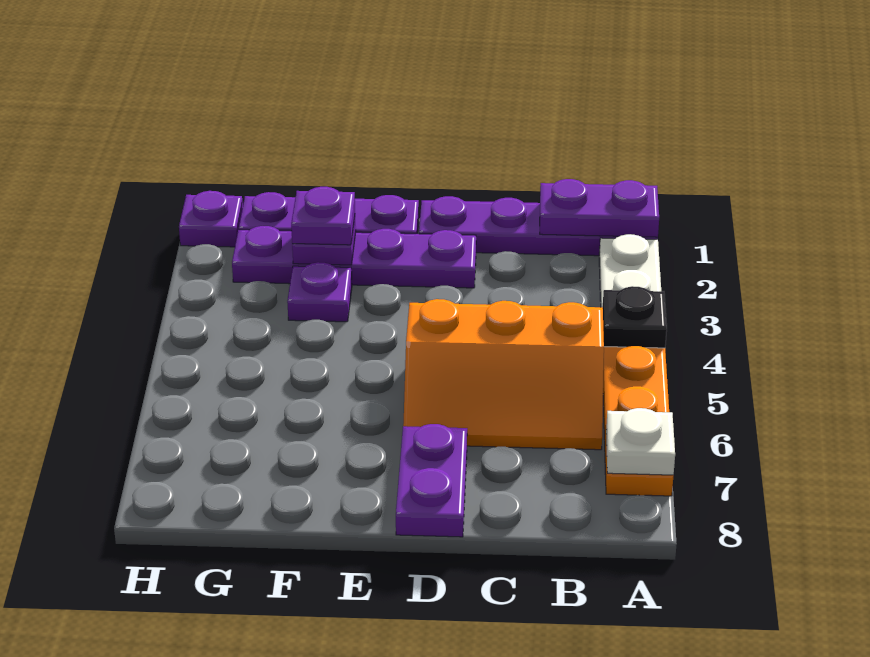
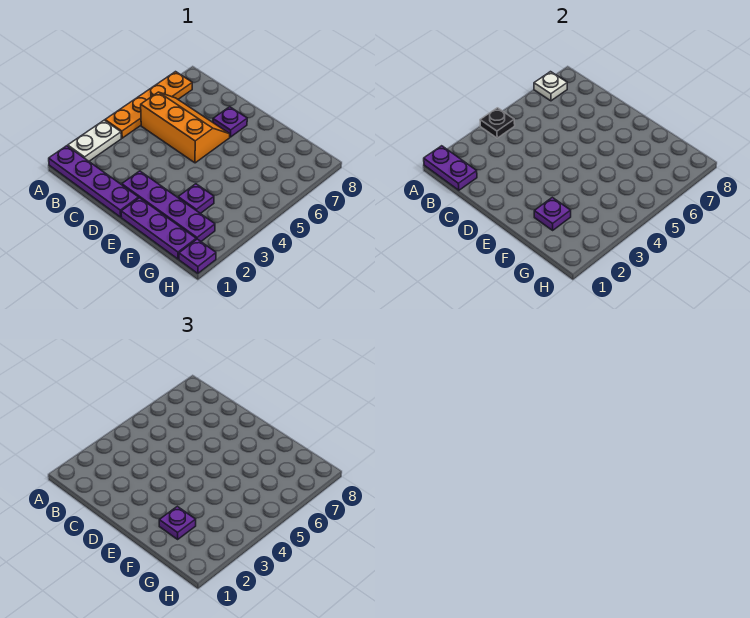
purple 1x2 plate [396,424,467,537] -> purple 1x1 plate [213,107,247,137]

